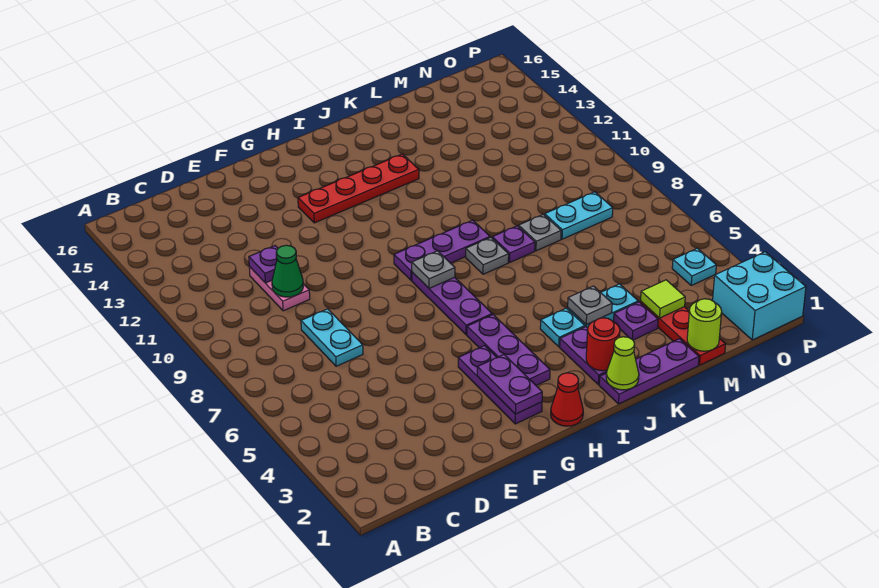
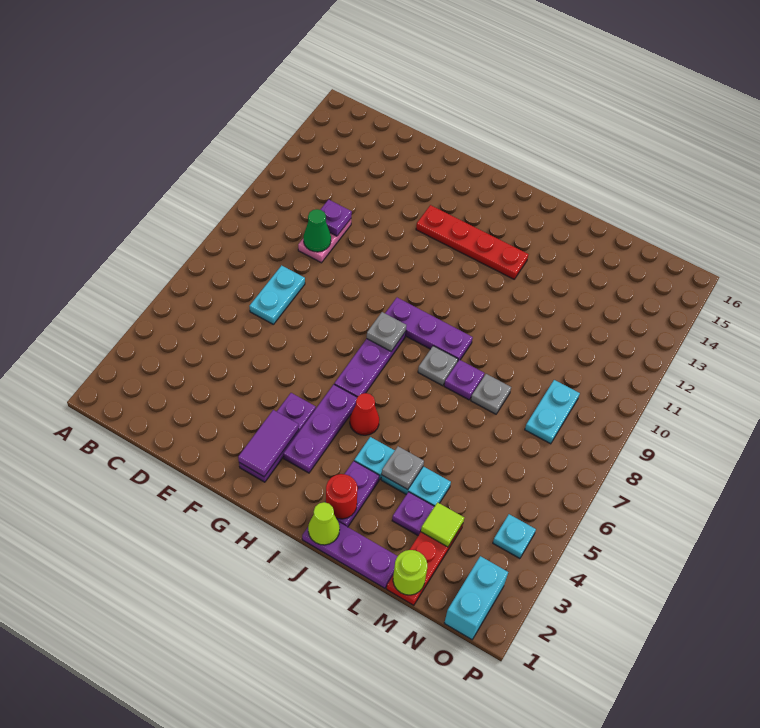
purple 1x2 plate [477,355,542,414] -> purple 1x2 tile [238,410,299,477]
red 1x1 cone [551,373,583,426] -> red 1x1 cone moved to [350,393,379,435]
cyan 1x2 plate [545,192,613,239] -> cyan 1x2 plate turned to [525,380,580,444]
cyan 2x2 brick [713,252,806,340] -> cyan 1x2 brick [445,556,508,640]

